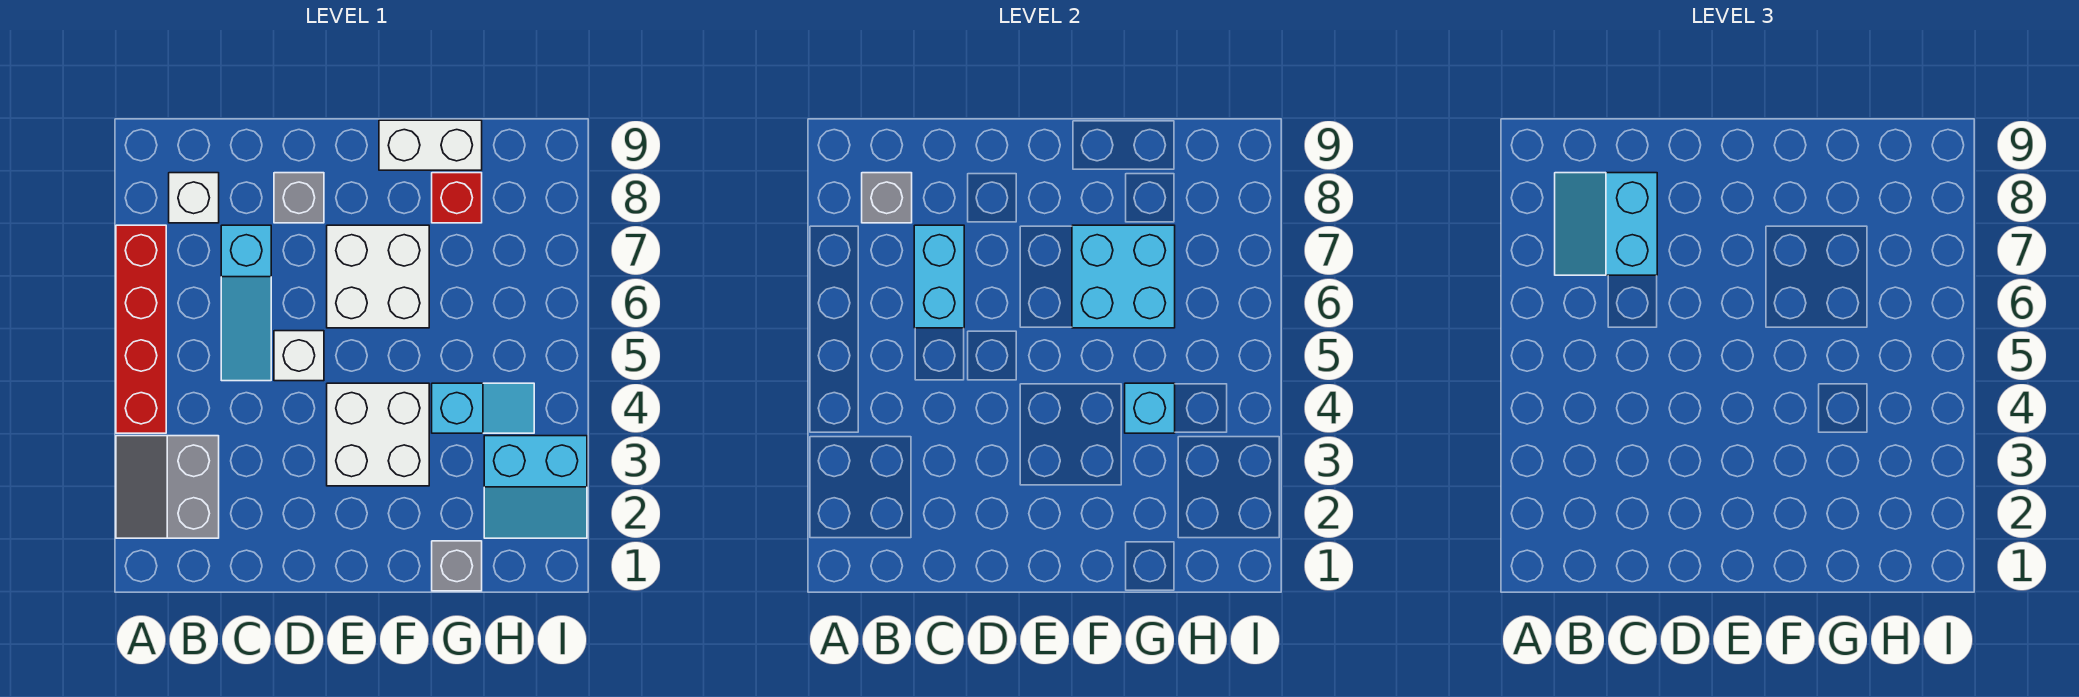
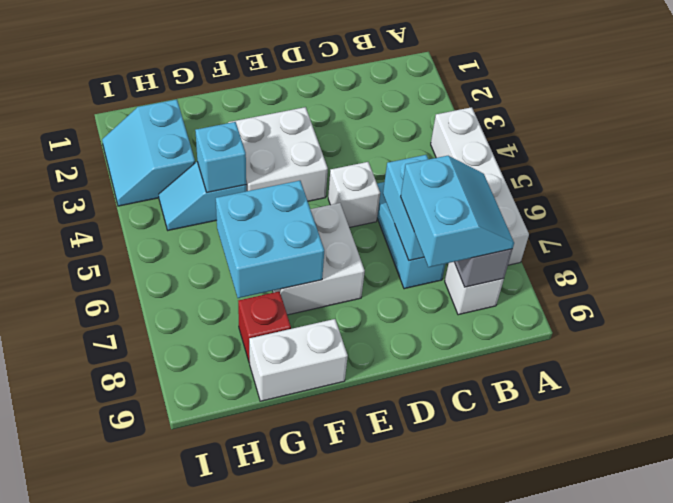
grey 2x2 slope [116,436,219,538] -> none
red 1x4 brick [116,225,166,433] -> white 1x4 brick [431,107,529,265]
grey 1x1 brick [274,173,324,223] -> none
grey 1x1 brick [432,541,482,591] -> none
cyan 2x2 slope [484,436,587,538] -> cyan 2x2 slope turned to [102,100,195,206]

